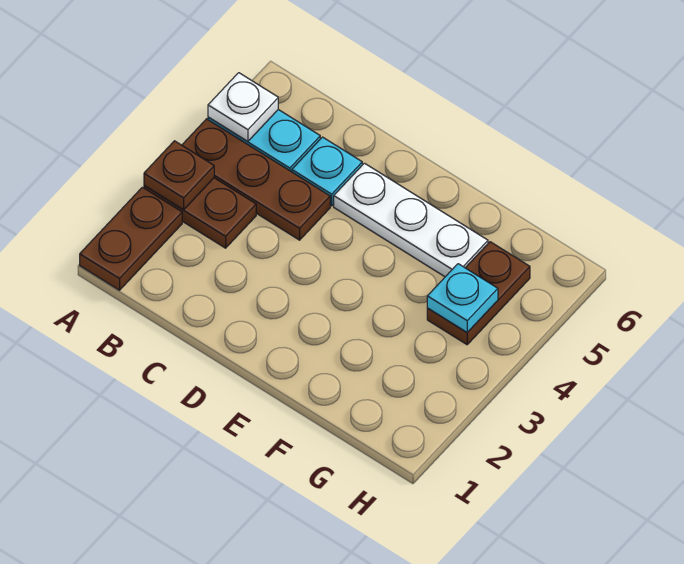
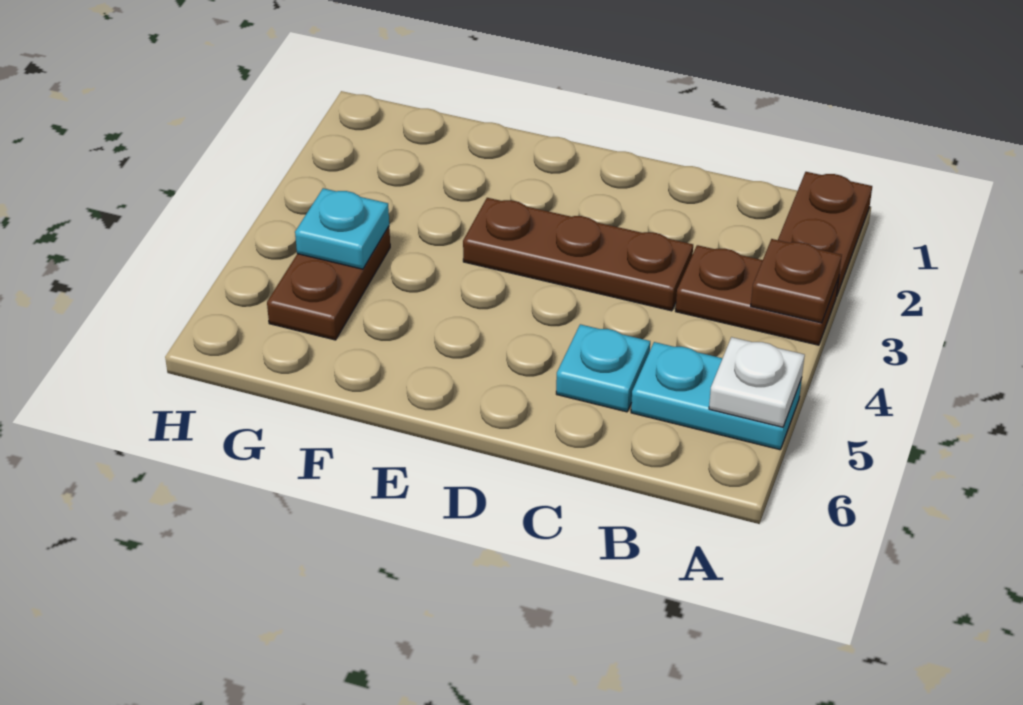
brown 1x3 plate [182,119,330,240] -> brown 1x3 plate moved to [463,198,693,311]
white 1x3 plate [334,163,488,277] -> none

